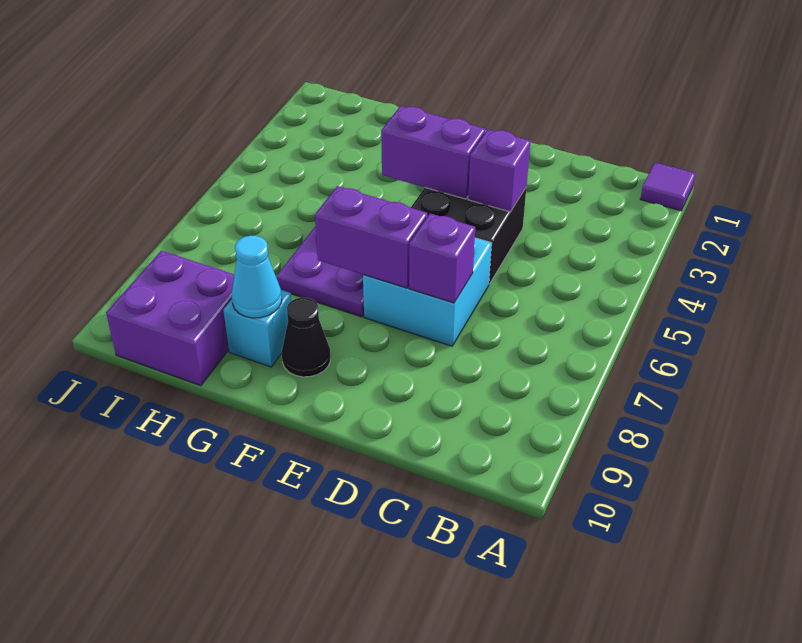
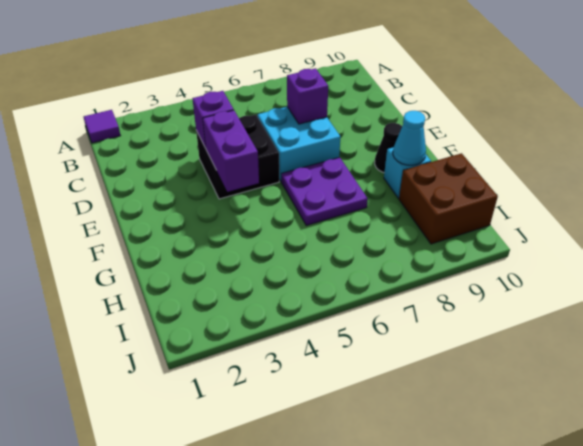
purple 1x2 brick [315,186,427,288] -> none
purple 2x2 brick [106,251,235,386] -> brown 2x2 brick [399,153,498,244]

